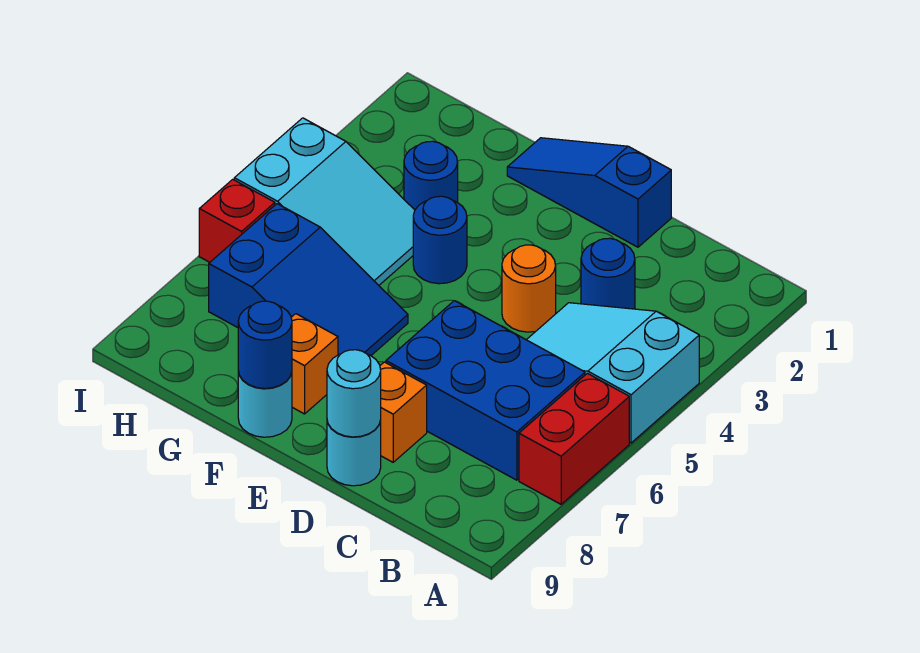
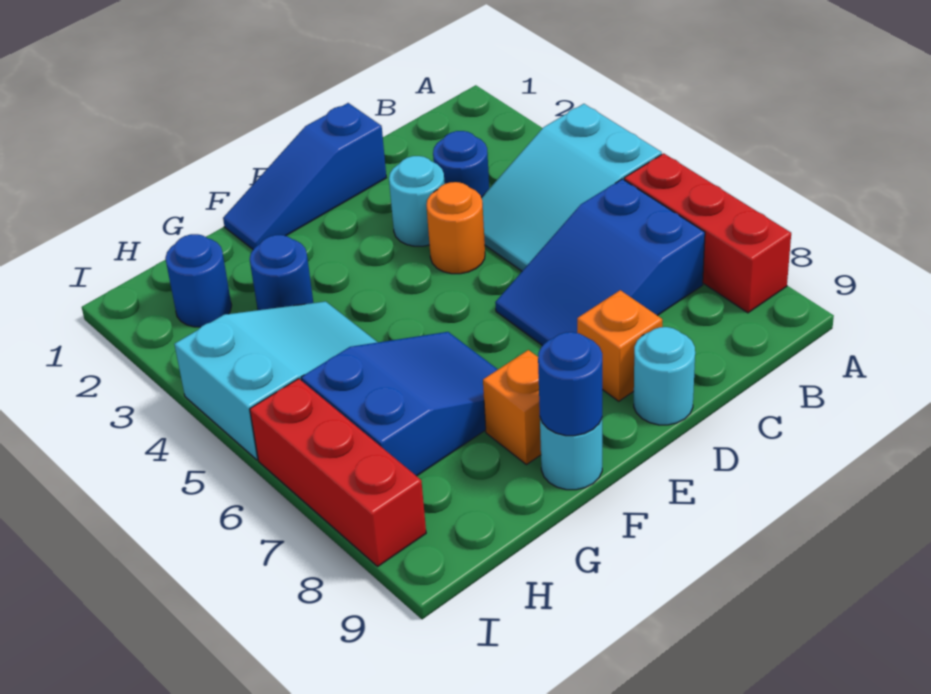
red 1x2 brick [519,373,629,504] -> red 1x3 brick [624,153,791,313]
blue 2x3 brick [386,301,585,480] -> blue 2x3 slope [495,179,705,346]
cyan 1x1 round brick [327,350,381,437] -> cyan 1x1 round brick moved to [389,156,445,246]
blue 1x1 round brick [413,196,467,284] -> blue 1x1 round brick moved to [165,234,232,327]
red 1x1 brick [199,179,275,262] -> red 1x3 brick [250,379,426,566]

